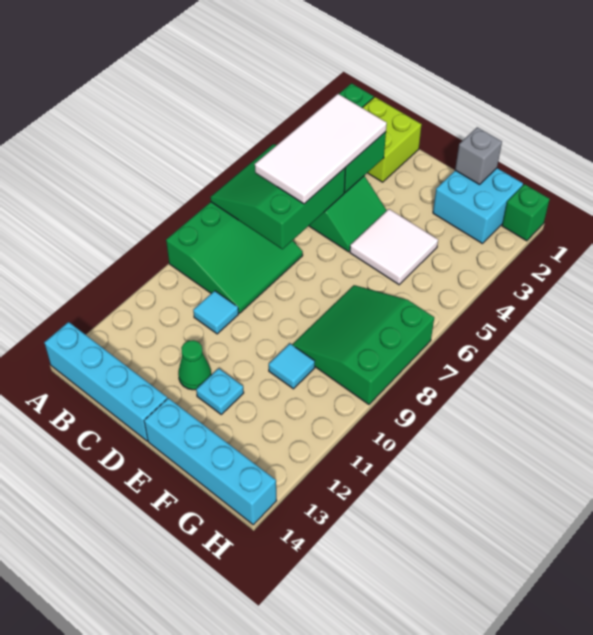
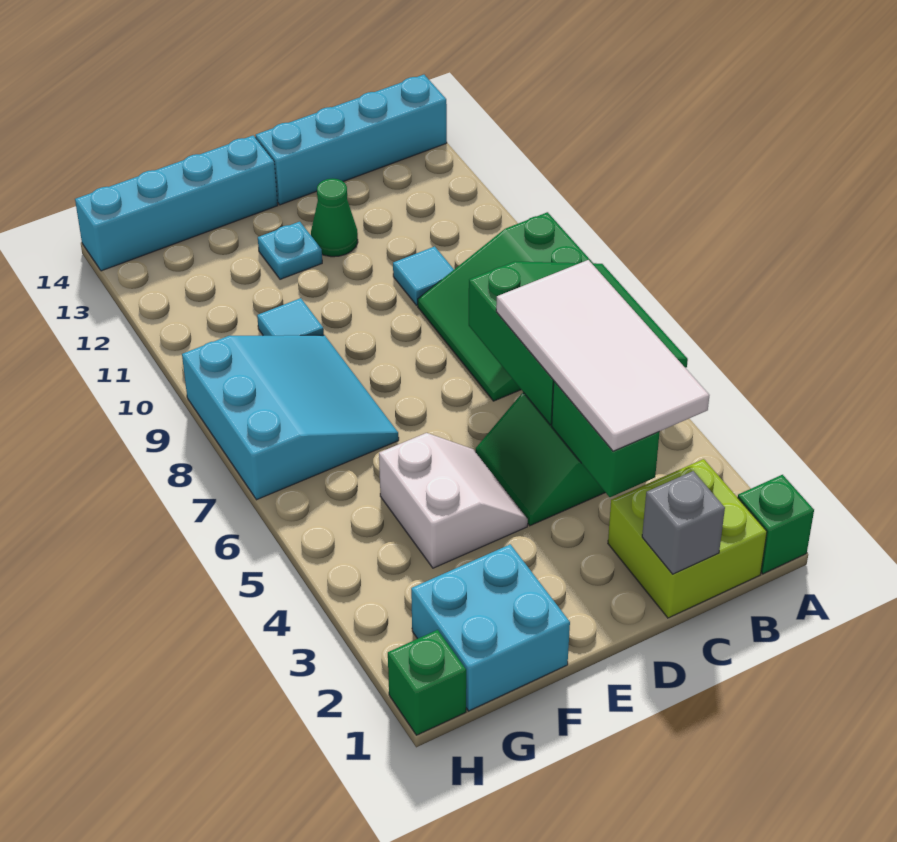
white 2x2 tile [350,209,438,285] -> white 2x2 slope [379,433,528,568]
grey 1x1 brick [455,127,502,185] -> grey 1x1 brick moved to [642,471,725,574]
green 3x3 slope [292,285,434,404] -> cyan 3x3 slope [182,335,399,500]

